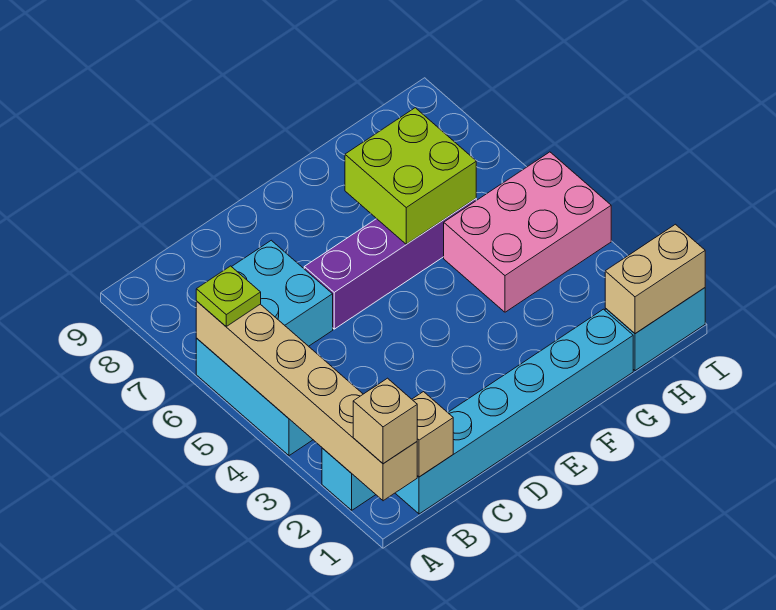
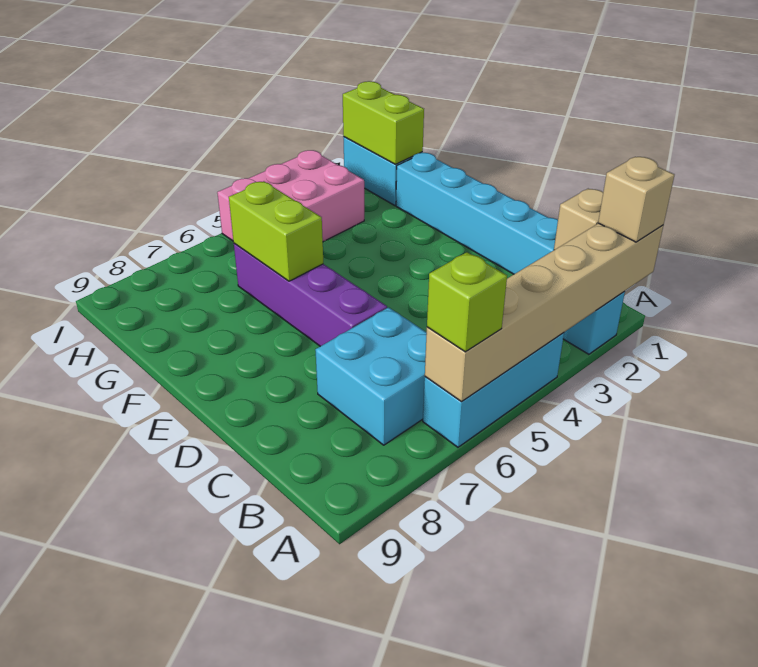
lime 1x1 plate [196,266,261,326] -> lime 1x1 brick [427,252,507,352]
lime 2x2 brick [345,108,476,244] -> lime 1x2 brick [229,181,323,281]
pink 2x3 brick [444,152,611,312] -> pink 2x3 brick turned to [217,150,364,242]
tan 1x2 brick [605,224,705,334] -> lime 1x2 brick [343,81,424,164]

